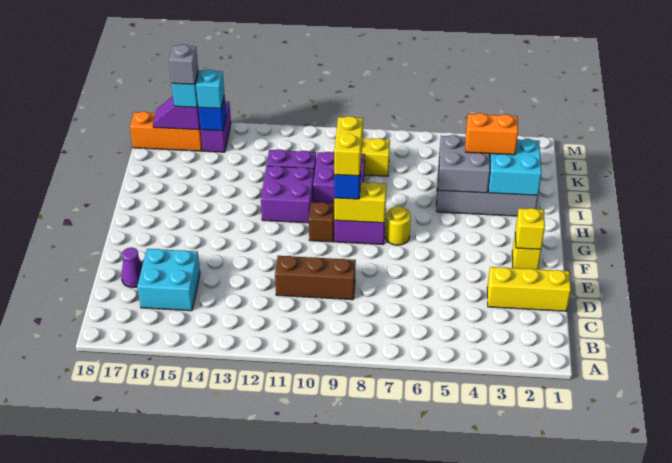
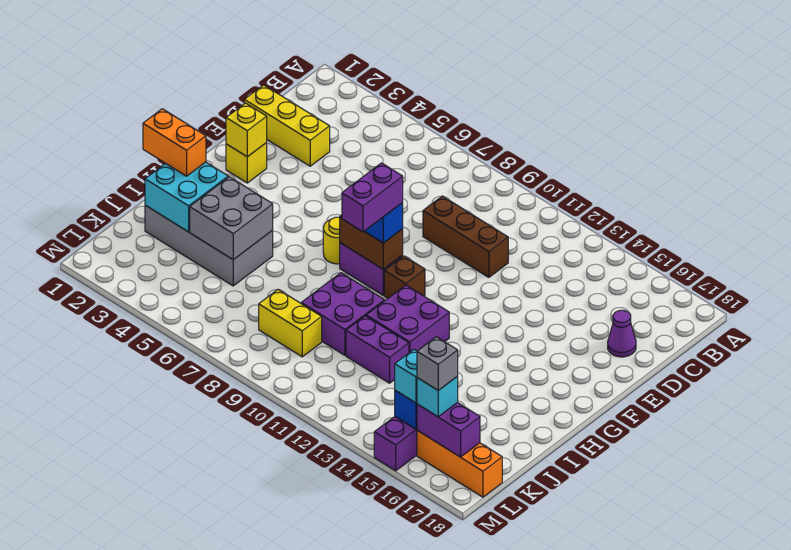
cyan 2x2 brick [137,249,200,311] -> none
yellow 1x2 brick [334,182,387,223] -> brown 1x2 brick [340,215,403,269]
yellow 1x2 brick [334,116,363,176] -> purple 1x2 brick [342,163,403,232]
orange 1x2 brick [466,113,518,155] -> orange 1x2 brick moved to [143,109,206,176]
purple 1x2 slope [153,96,200,130] -> purple 1x2 brick [417,403,480,457]

